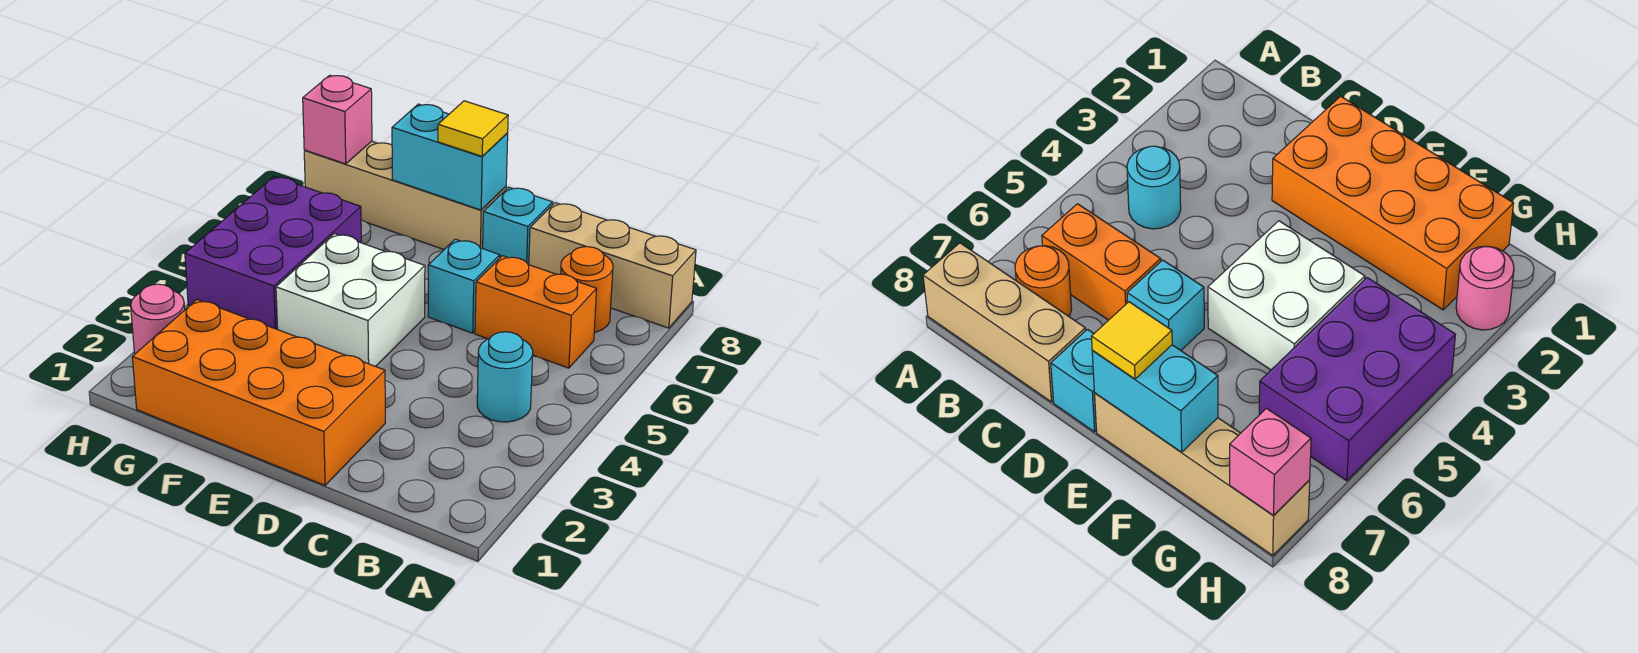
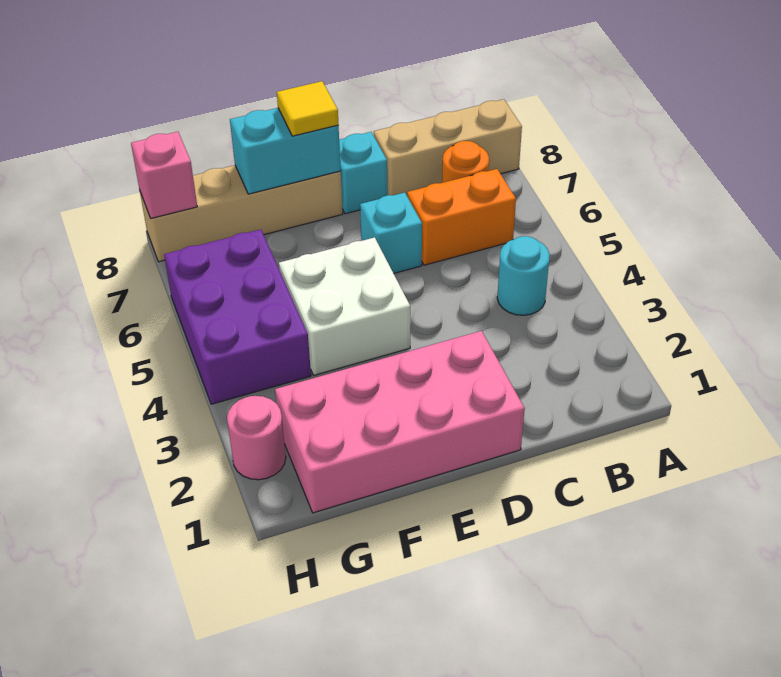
orange 2x4 brick [132,300,385,485] -> pink 2x4 brick [275,331,525,513]

